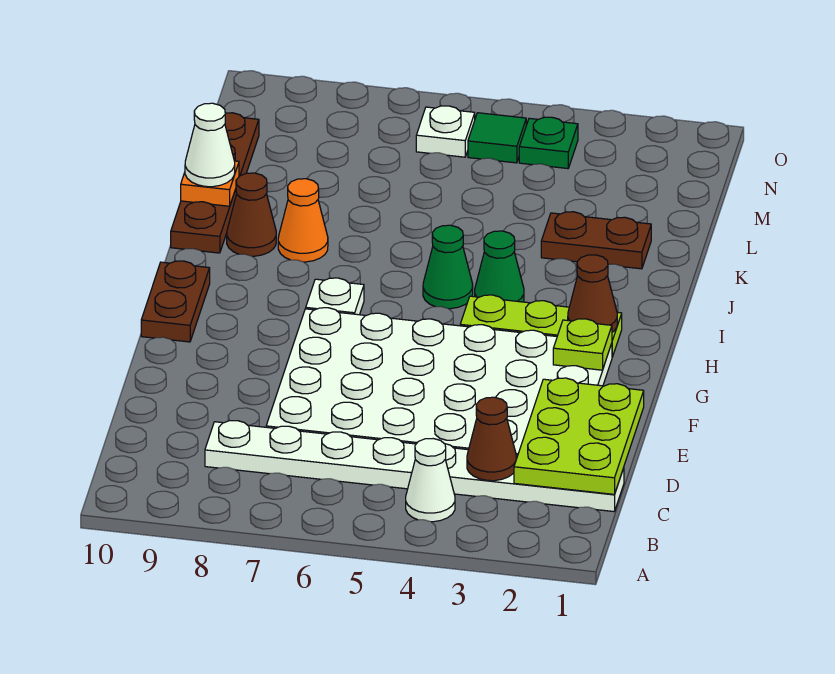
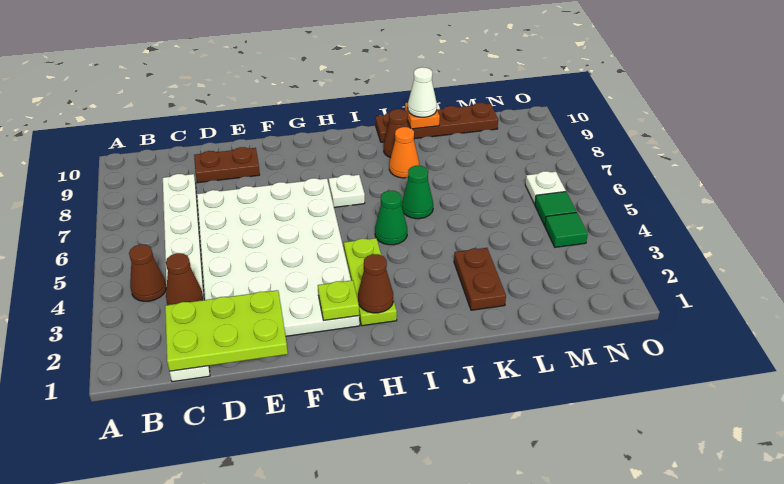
white 1x1 cone [406,439,455,522] -> brown 1x1 cone [129,244,166,301]
brown 1x2 plate [141,261,210,342] -> brown 1x2 plate moved to [194,147,260,183]
green 1x1 cone [475,231,524,302] -> green 1x1 cone moved to [402,166,433,219]
green 1x1 plate [519,117,578,169] -> green 1x1 tile [545,212,588,247]

